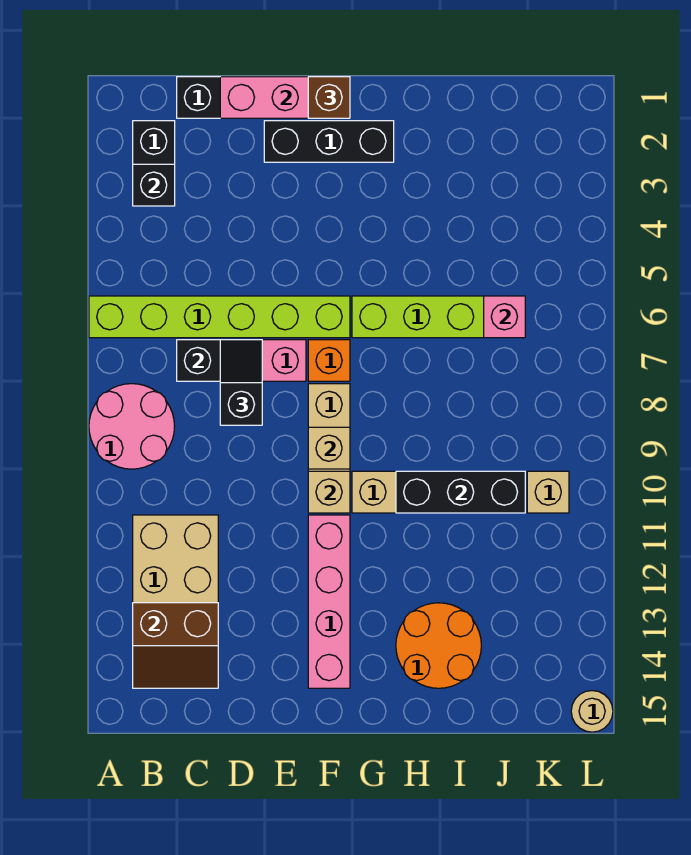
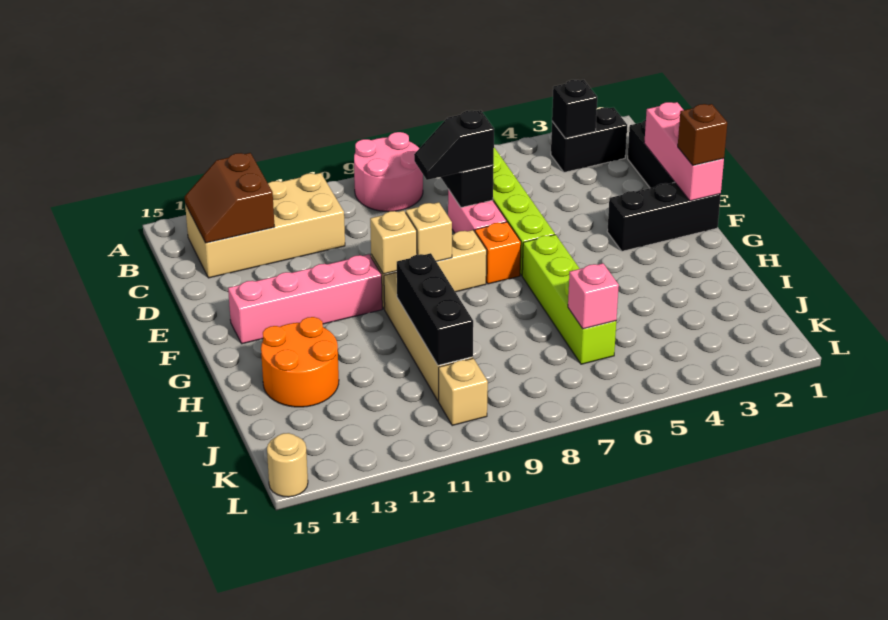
black 1x2 slope [220,340,262,425] -> black 1x2 slope turned to [414,110,494,180]
black 1x3 brick [264,121,394,162] -> black 1x3 brick turned to [607,182,721,251]

